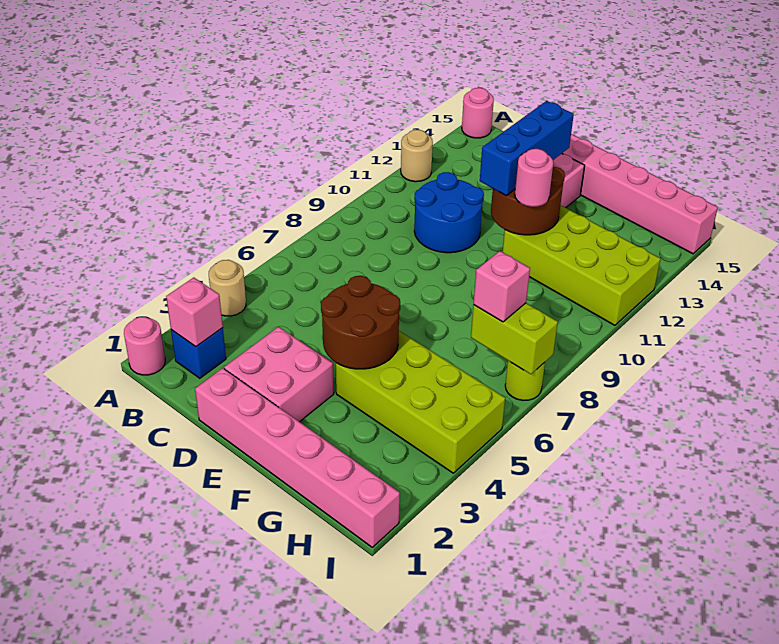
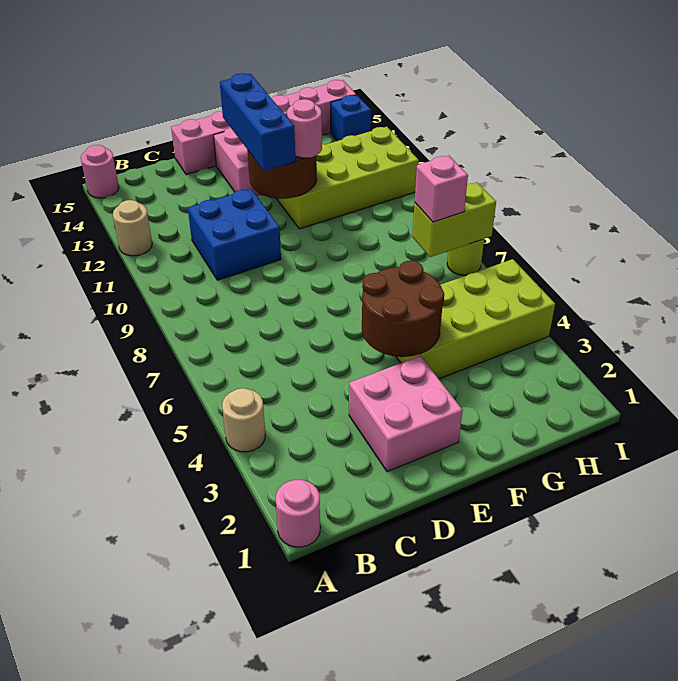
blue 1x1 brick [171,328,226,378] -> blue 1x1 brick moved to [331,95,371,141]
pink 1x1 brick [166,278,223,347] -> none
blue 2x2 round brick [414,172,484,253] -> blue 2x2 brick [188,189,281,280]
pink 1x6 brick [195,368,400,547] -> none

